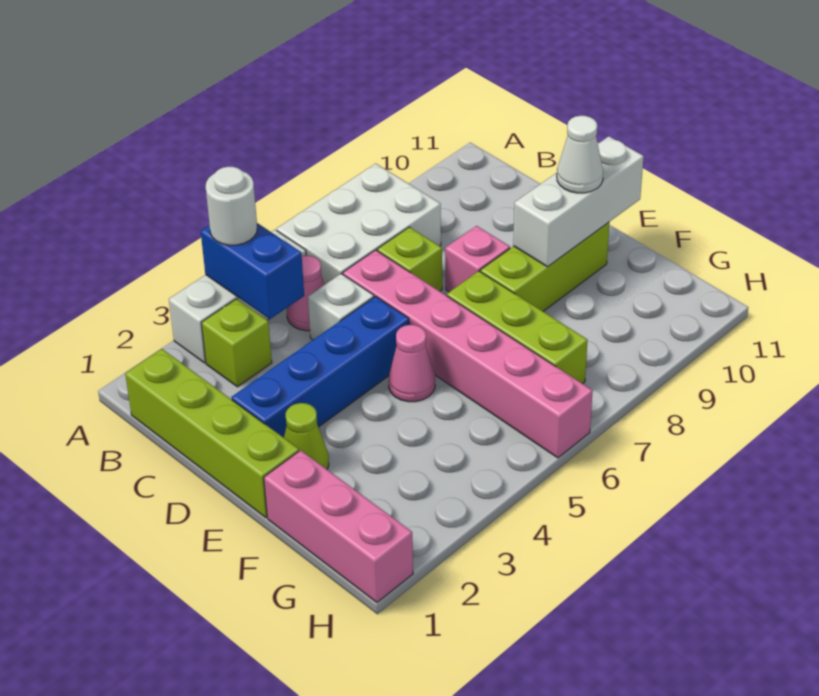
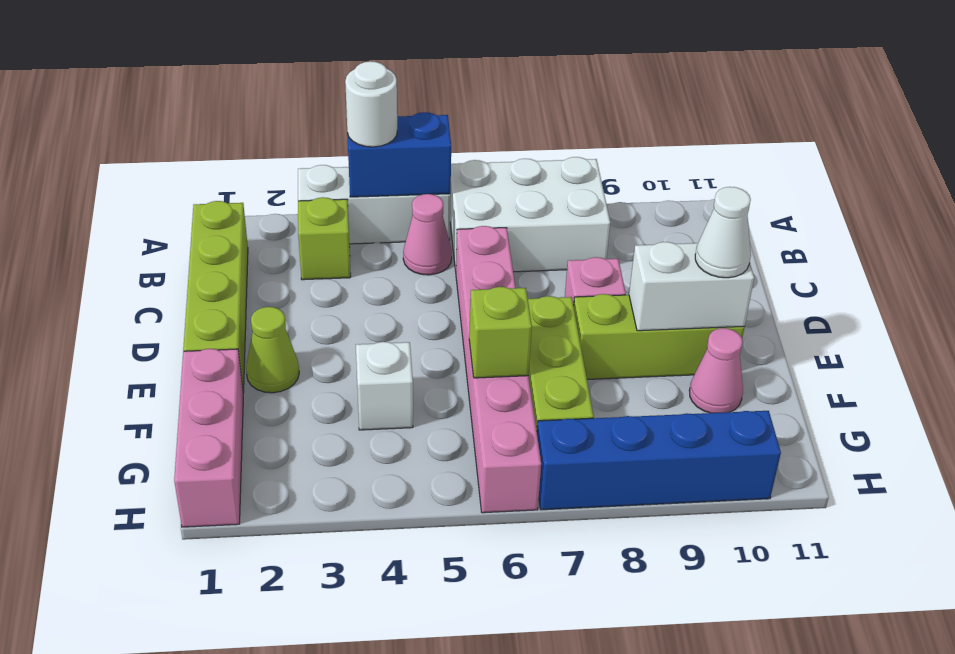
blue 1x2 brick [201,223,304,319] -> blue 1x2 brick turned to [347,112,451,197]
white 1x1 brick [308,274,374,340] -> white 1x1 brick moved to [356,342,413,430]
lime 1x1 brick [377,227,442,291] -> lime 1x1 brick moved to [469,287,532,378]
blue 1x4 brick [231,296,409,438] -> blue 1x4 brick moved to [537,411,781,510]
pink 1x1 cone [389,325,435,402] -> pink 1x1 cone moved to [689,328,743,413]
white 1x3 brick [513,136,644,267] -> white 1x2 brick [629,242,754,331]

